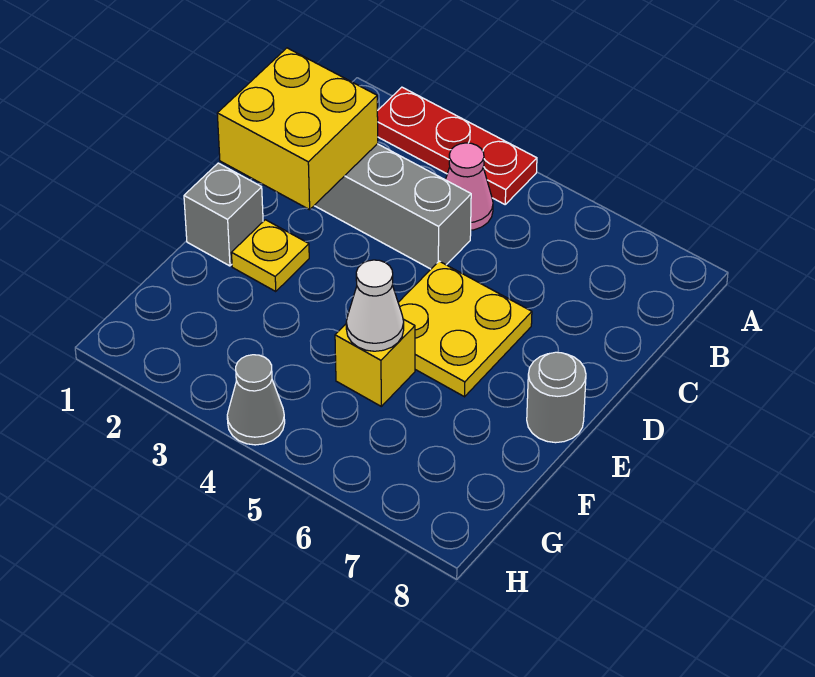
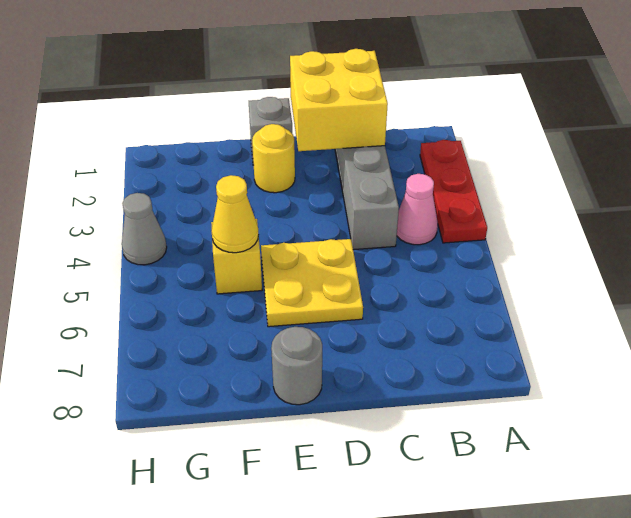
yellow 1x1 plate [232,220,309,292] -> yellow 1x1 round brick [252,124,295,193]
white 1x1 cone [346,260,404,351] -> yellow 1x1 cone [211,175,259,253]

